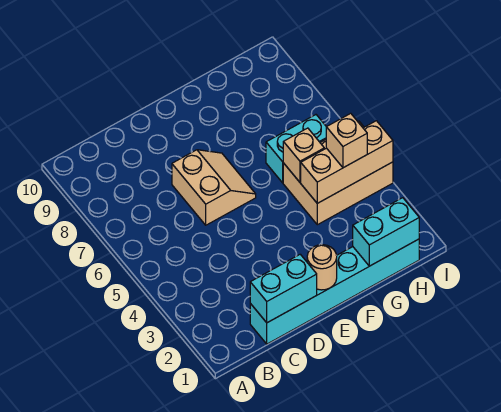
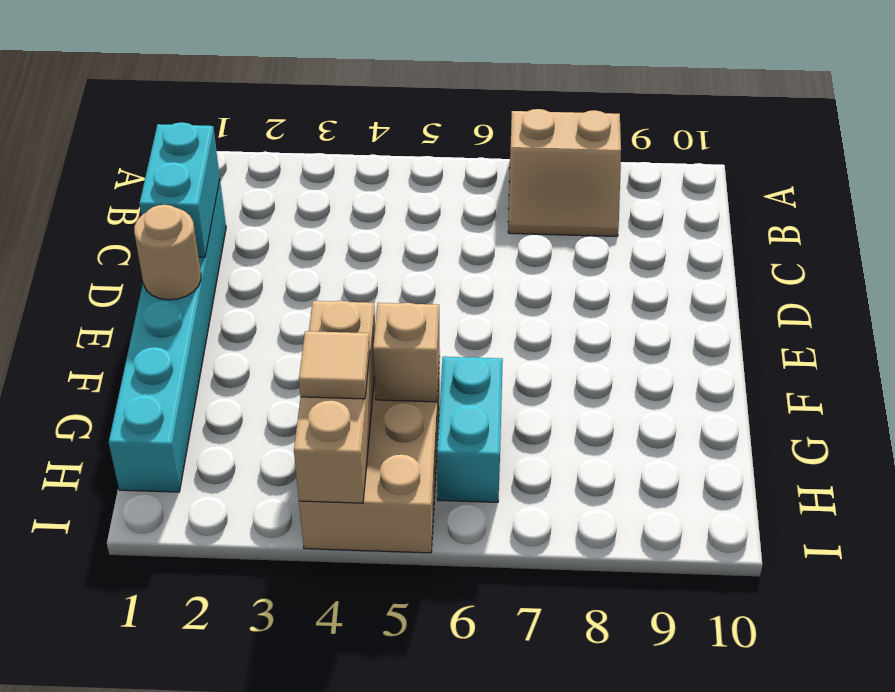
tan 2x2 slope [172,150,256,225] -> tan 2x2 slope moved to [508,109,621,236]
cyan 1x2 brick [353,198,419,266] -> none
tan 1x1 brick [326,113,367,168] -> tan 1x1 tile [299,331,370,399]

